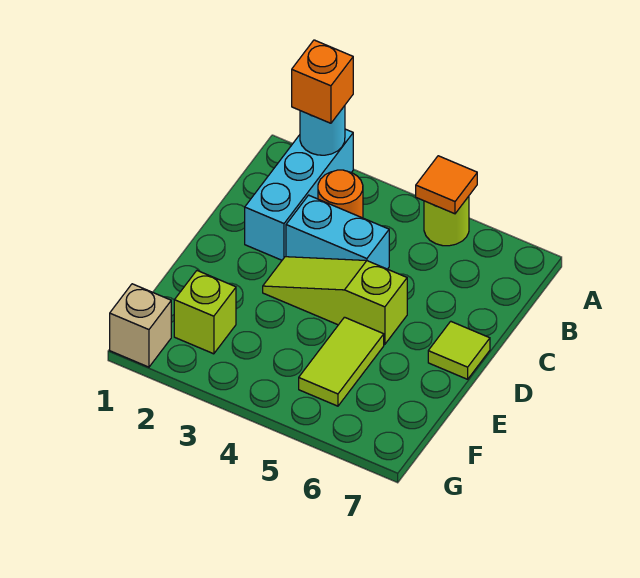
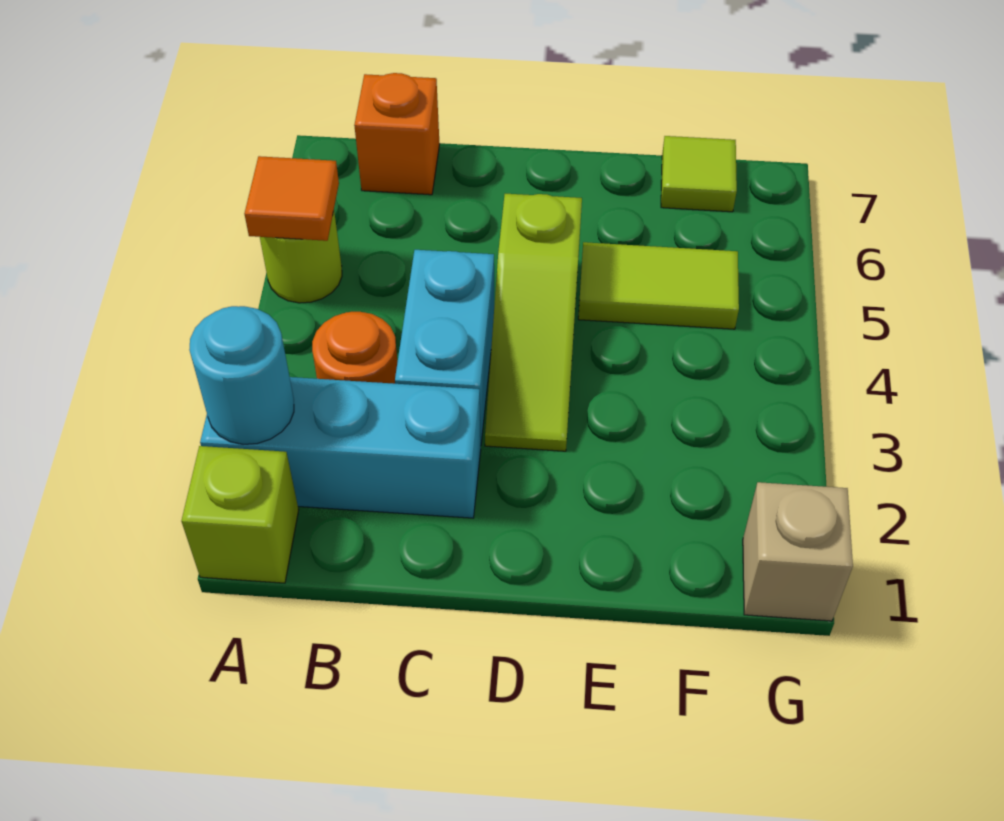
orange 1x1 brick [292,40,353,123] -> orange 1x1 brick moved to [354,73,440,195]
lime 1x1 tile [428,321,490,379] -> lime 1x1 tile moved to [661,136,737,212]
lime 1x1 brick [174,271,236,354] -> lime 1x1 brick moved to [181,446,299,583]

